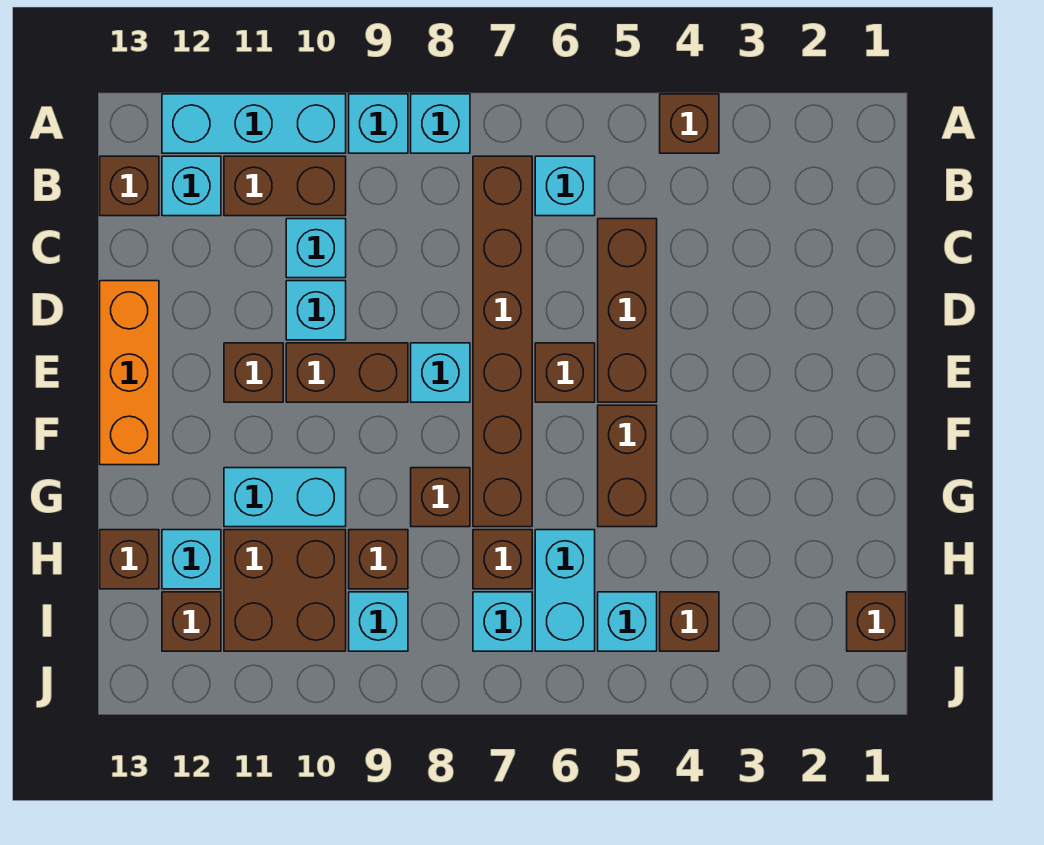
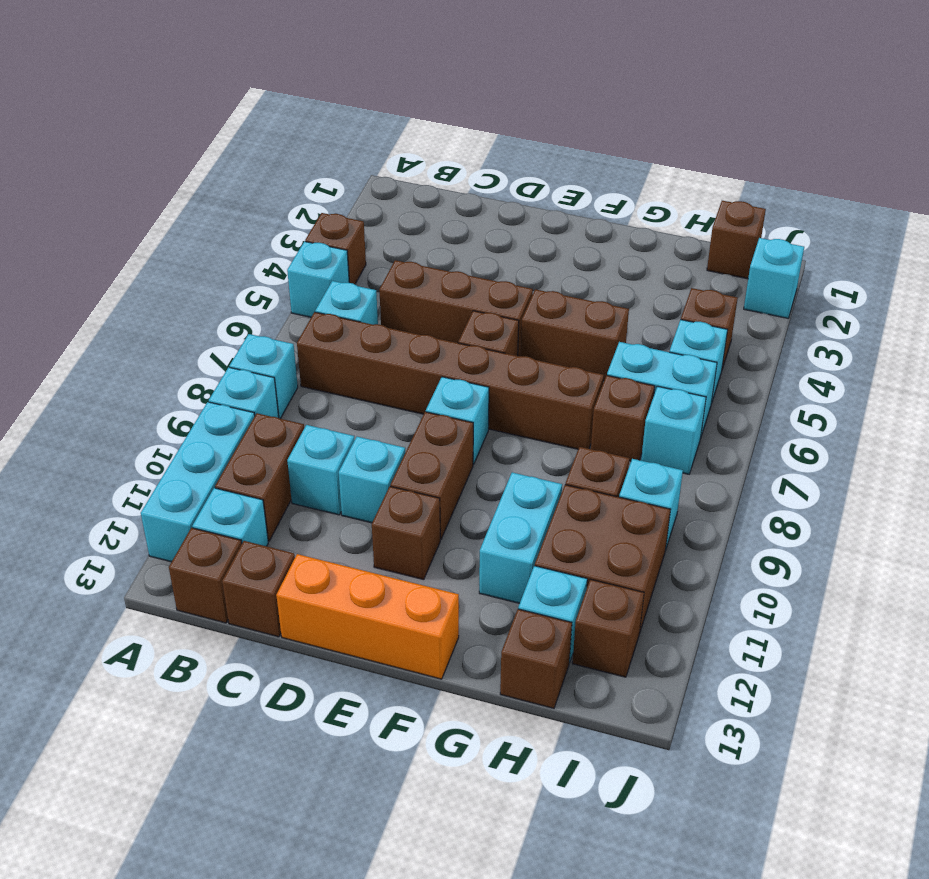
none -> cyan 1x1 brick [287,242,349,317]
brown 1x1 brick [411,468,470,527] -> brown 1x1 brick moved to [222,541,295,637]
none -> cyan 1x1 brick [744,238,804,318]

